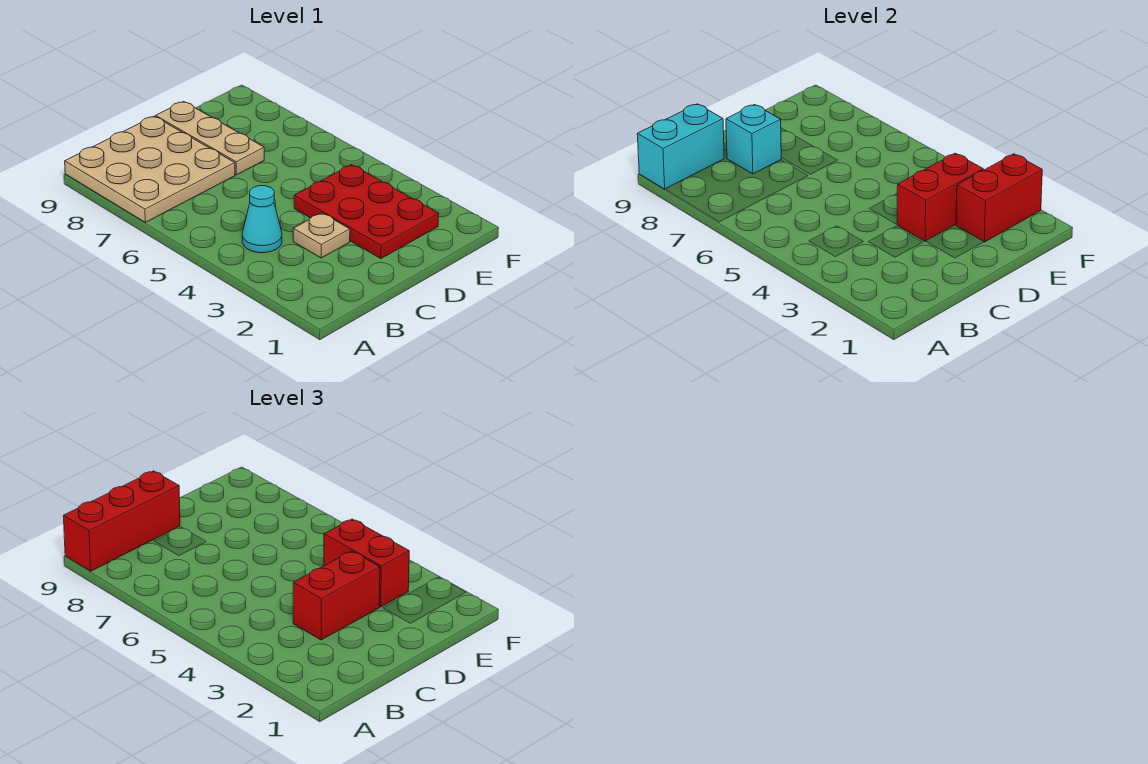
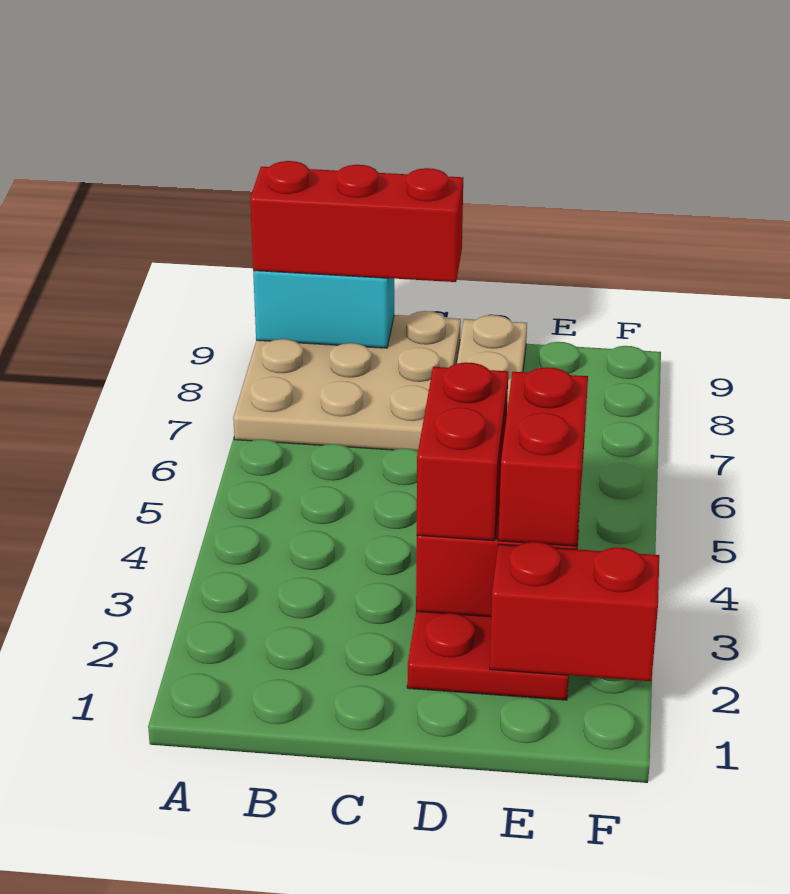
cyan 1x1 cone [242,186,282,253] -> none
tan 1x1 plate [293,213,350,258] -> none
red 1x2 brick [293,551,380,640] -> red 1x2 brick turned to [417,362,508,541]
cyan 1x1 brick [726,105,781,174] -> none

